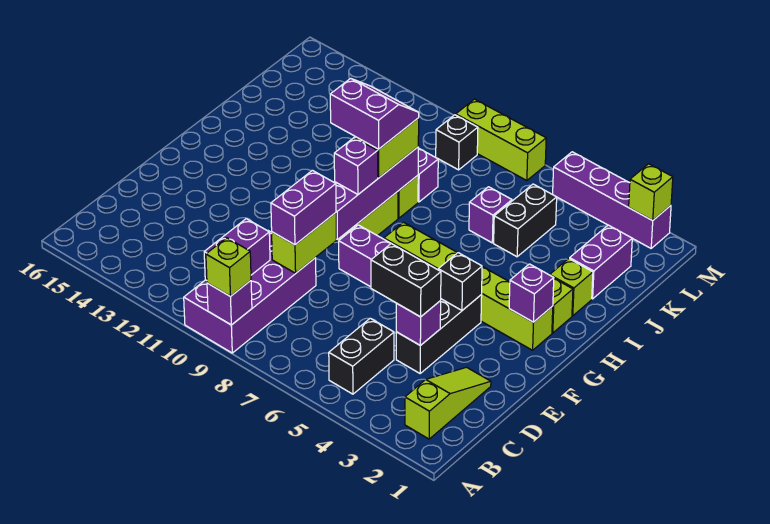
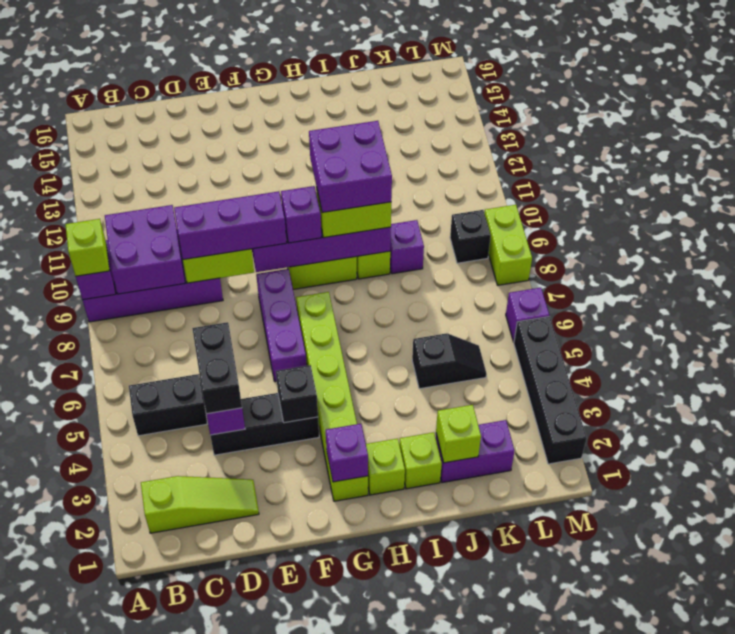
purple 1x2 brick [204,219,270,280] -> purple 2x2 brick [105,205,185,294]
purple 1x2 brick [271,170,336,245] -> purple 1x3 brick [174,191,287,259]
purple 2x2 slope [330,78,419,149] -> purple 2x2 brick [309,121,392,213]
black 1x2 brick [494,184,557,257] -> black 1x2 slope [412,333,486,389]
purple 1x1 brick [469,187,512,243] -> purple 1x1 brick moved to [506,288,549,342]
purple 1x4 brick [553,152,671,248] -> black 1x4 brick [514,316,587,464]
lime 1x1 brick [629,164,673,220] -> lime 1x1 brick moved to [436,405,481,463]
lime 1x3 brick [456,99,546,181] -> lime 1x2 brick [484,205,532,285]

